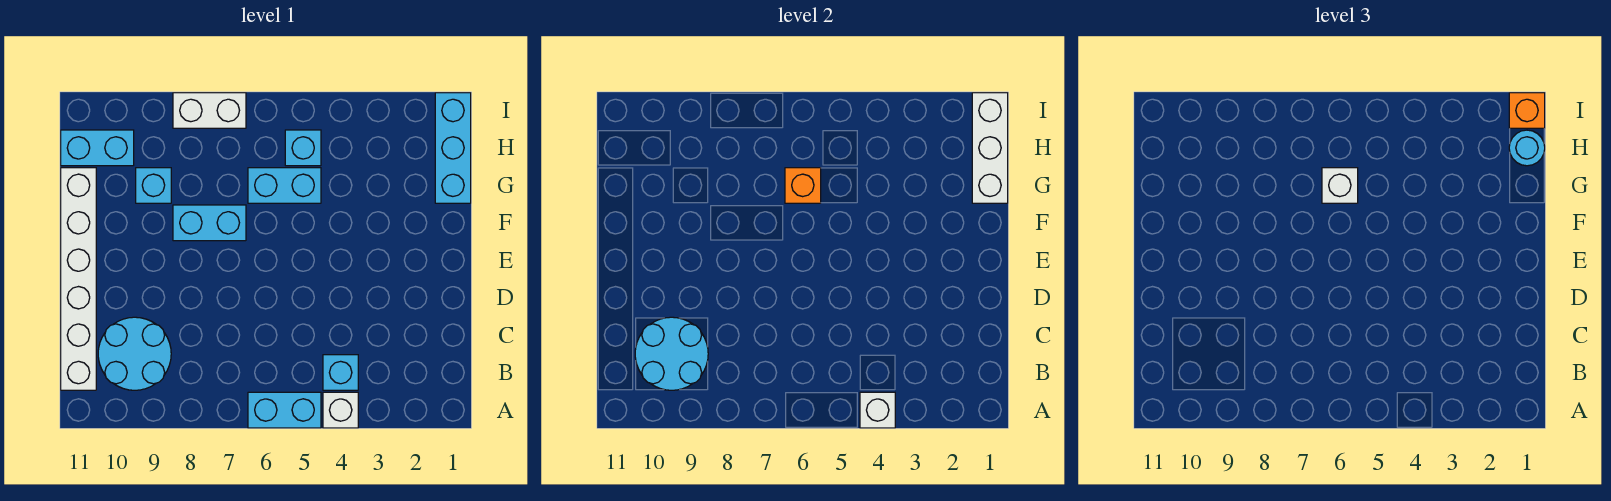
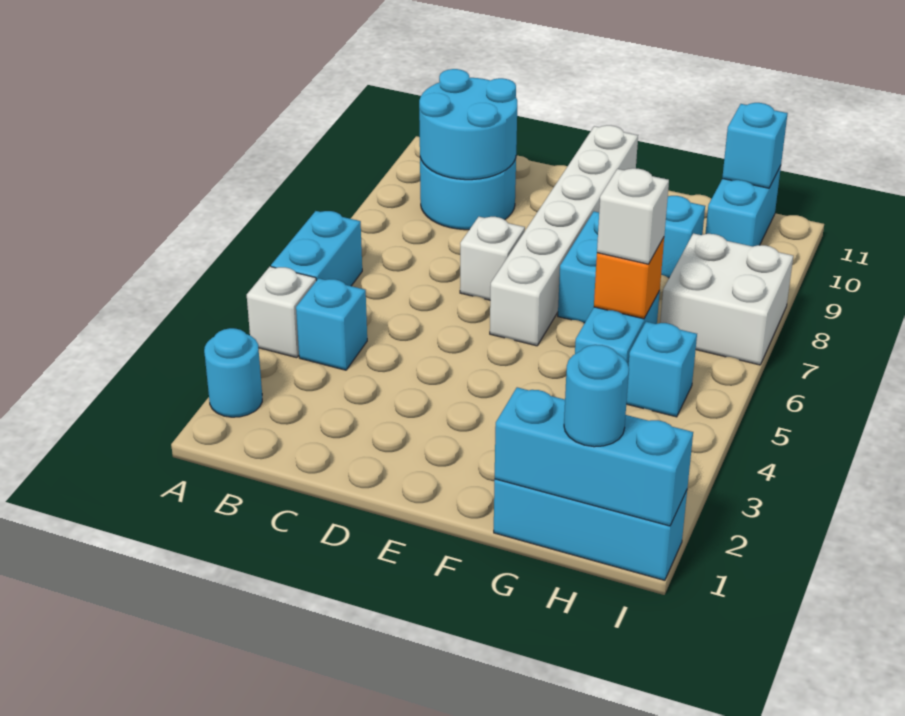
none -> cyan 1x1 round brick [204,328,262,417]
white 1x1 brick [860,392,895,428] -> white 1x1 brick moved to [460,217,525,300]
white 1x6 brick [61,168,96,390] -> white 1x6 brick turned to [490,125,638,346]
white 1x3 brick [972,93,1008,203] -> cyan 1x3 brick [495,387,693,526]
none -> cyan 1x1 brick [722,103,788,188]
orange 1x1 brick [1509,93,1545,128] -> none
white 1x2 brick [173,93,246,128] -> white 2x2 brick [660,233,793,365]

